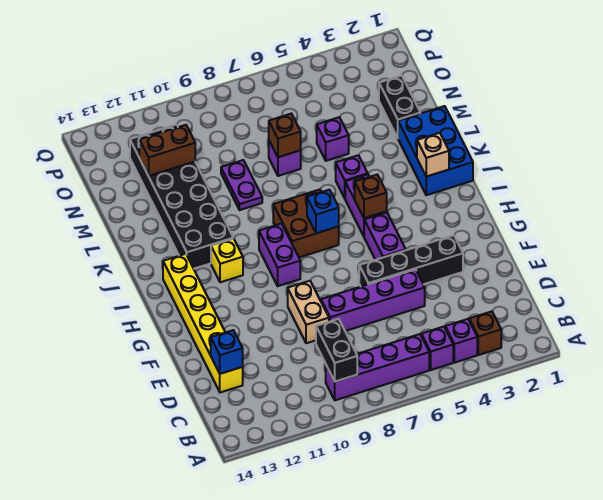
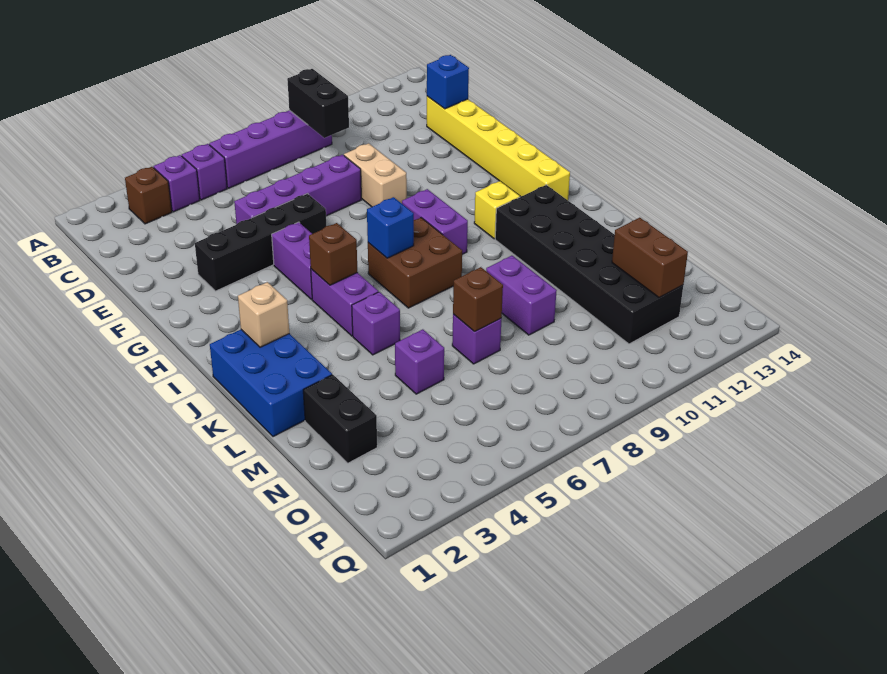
purple 1x2 plate [221,160,262,210] -> purple 1x2 brick [486,256,557,335]
brown 1x2 brick [139,125,195,176] -> brown 1x2 brick turned to [612,218,688,298]

